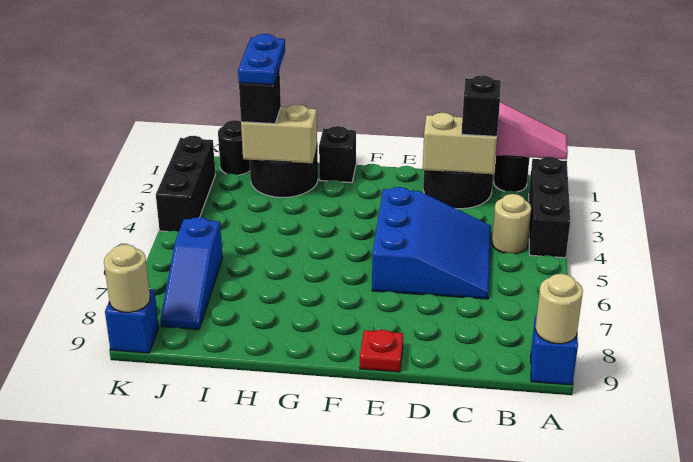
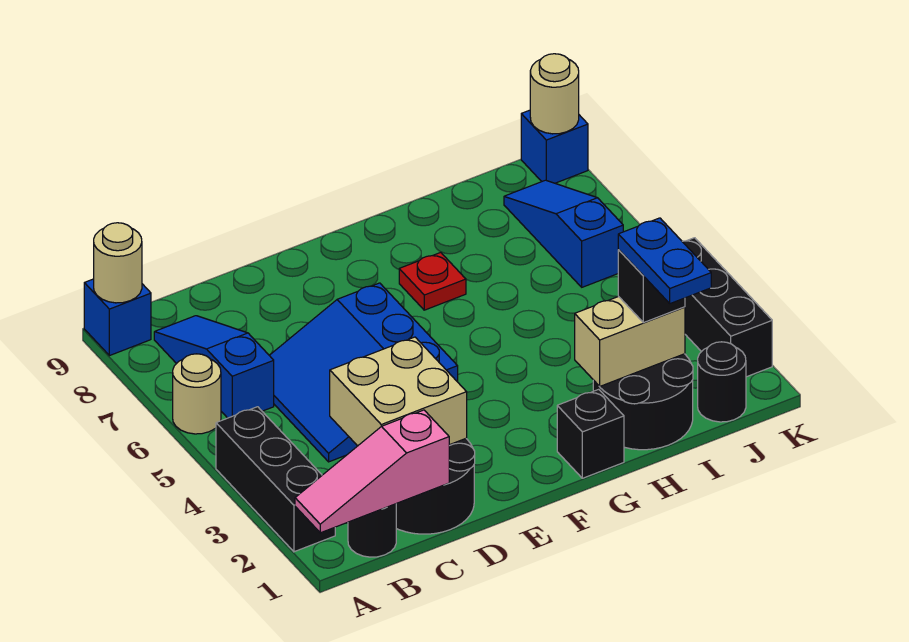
tan 1x1 round brick [492,194,531,254] -> tan 1x1 round brick moved to [173,354,221,434]
none -> blue 1x3 slope [154,316,274,418]
tan 1x2 brick [423,113,497,174] -> tan 2x2 brick [330,337,467,446]
black 1x1 brick [462,75,501,136] -> none
red 1x1 plate [360,330,403,372] -> red 1x1 plate moved to [399,253,466,310]

